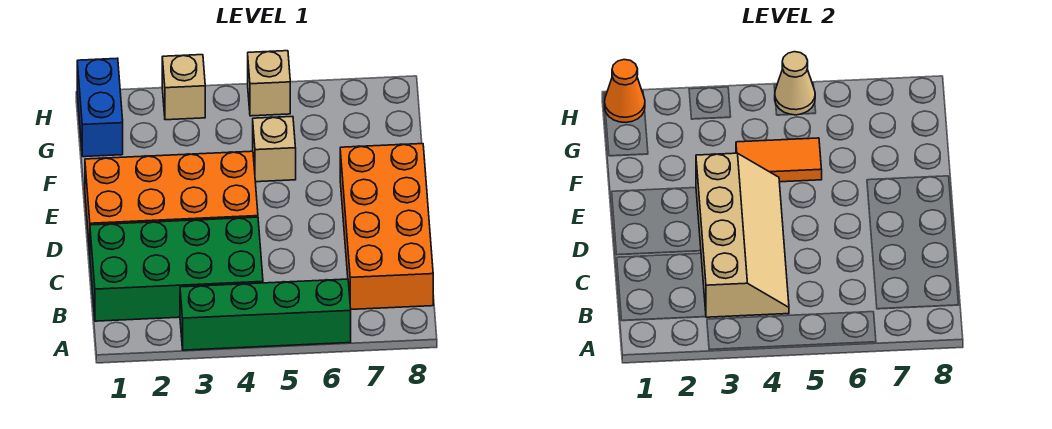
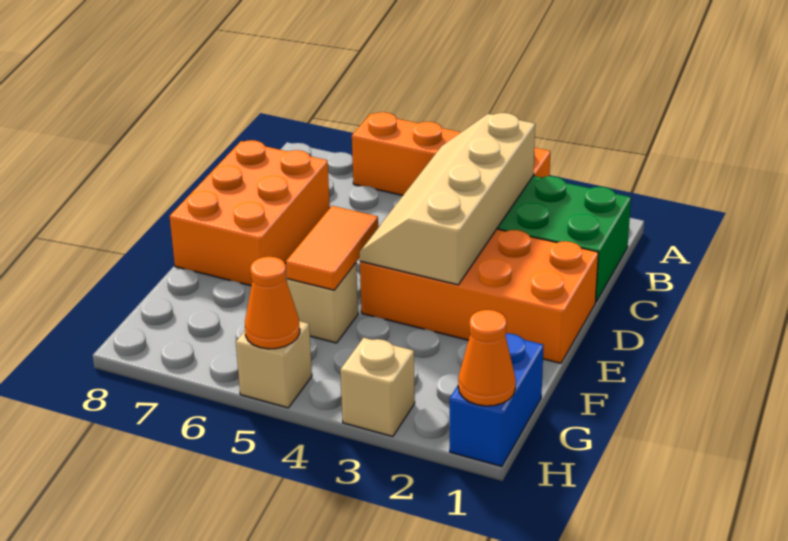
green 1x4 brick [180,279,351,350] -> orange 1x4 brick [352,112,550,195]
orange 2x4 brick [340,144,433,309] -> orange 2x3 brick [170,140,330,286]
orange 1x2 tile [736,138,822,182] -> orange 1x2 tile turned to [286,206,378,290]
tan 1x1 cone [775,52,815,115] -> orange 1x1 cone [245,257,300,349]

